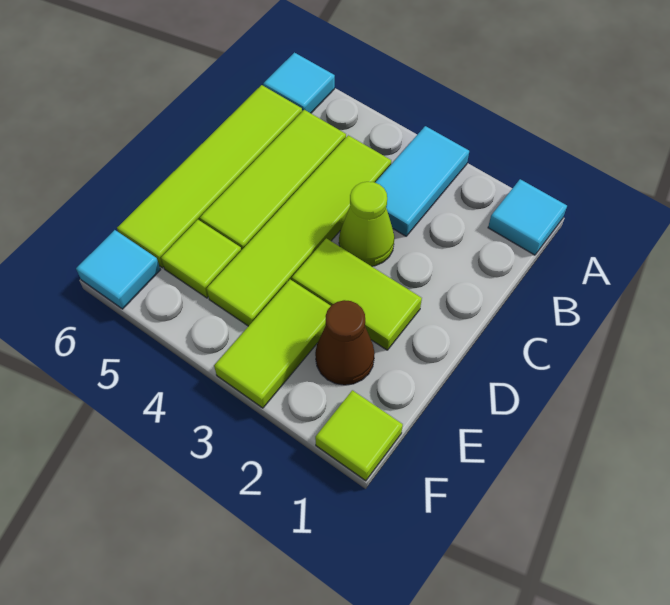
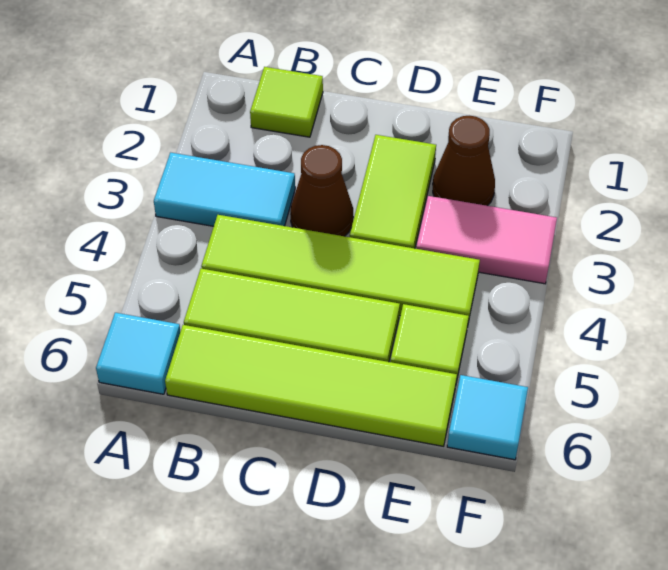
cyan 1x1 tile [488,179,567,255] -> none
lime 1x1 cone [339,182,395,266] -> brown 1x1 cone [290,145,353,236]
lime 1x2 tile [214,280,330,408] -> pink 1x2 tile [416,196,557,284]
lime 1x1 tile [315,390,403,481] -> lime 1x1 tile moved to [250,67,323,137]

